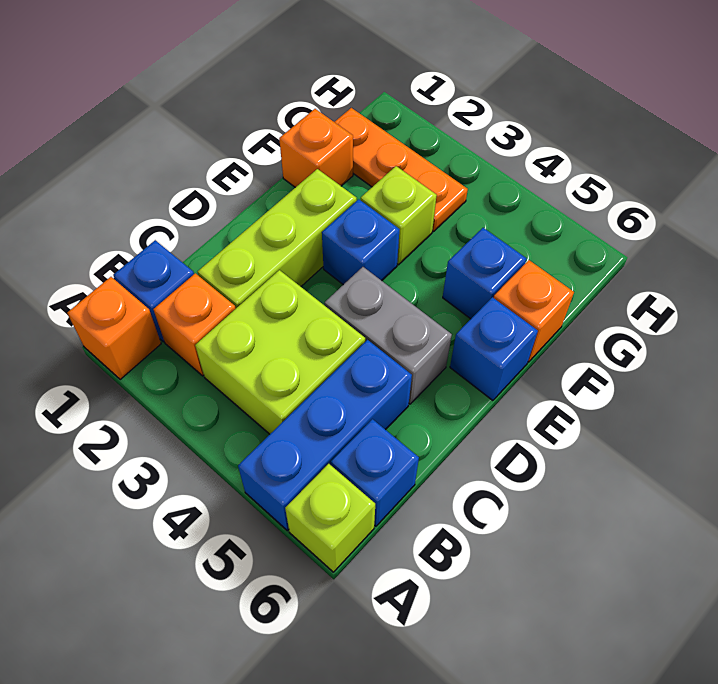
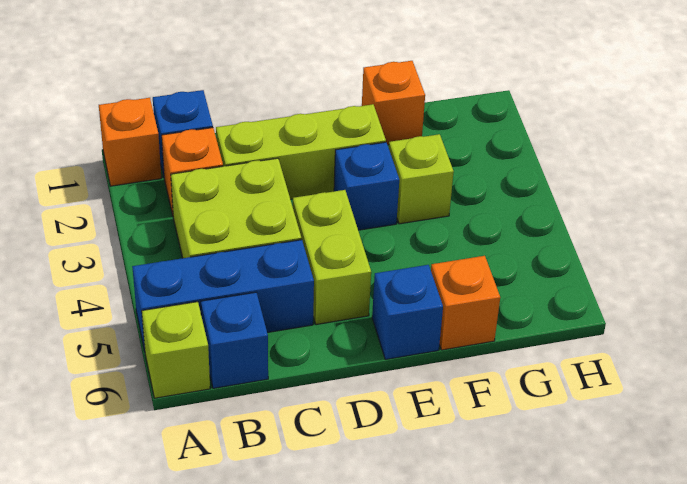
grey 1x2 brick [325,267,452,404] -> lime 1x2 brick [293,190,371,325]
blue 1x1 brick [443,228,527,319] -> none
orange 1x3 plate [335,108,468,231] -> none

